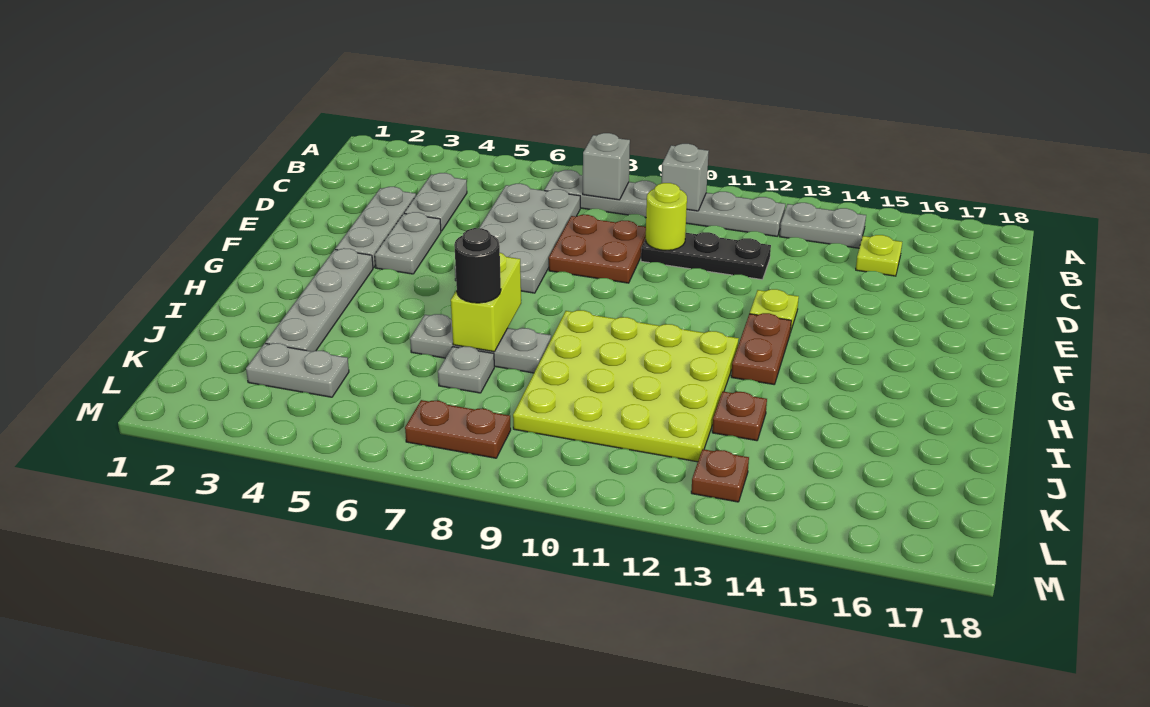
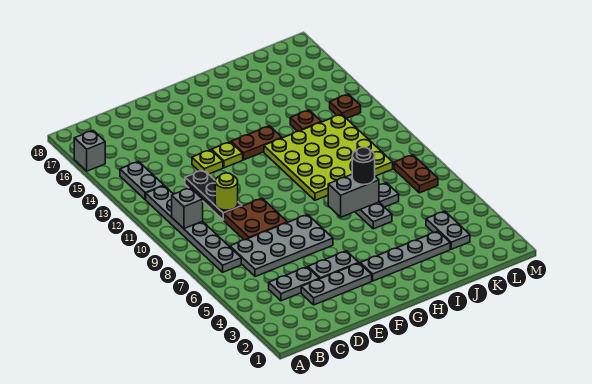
grey 1x1 brick [583,133,630,200] -> grey 1x1 brick moved to [74,131,105,171]
lime 1x1 plate [856,235,902,276] -> lime 1x1 plate moved to [192,150,223,174]
lime 1x2 brick [451,253,521,352] -> grey 1x2 brick [328,175,379,217]

